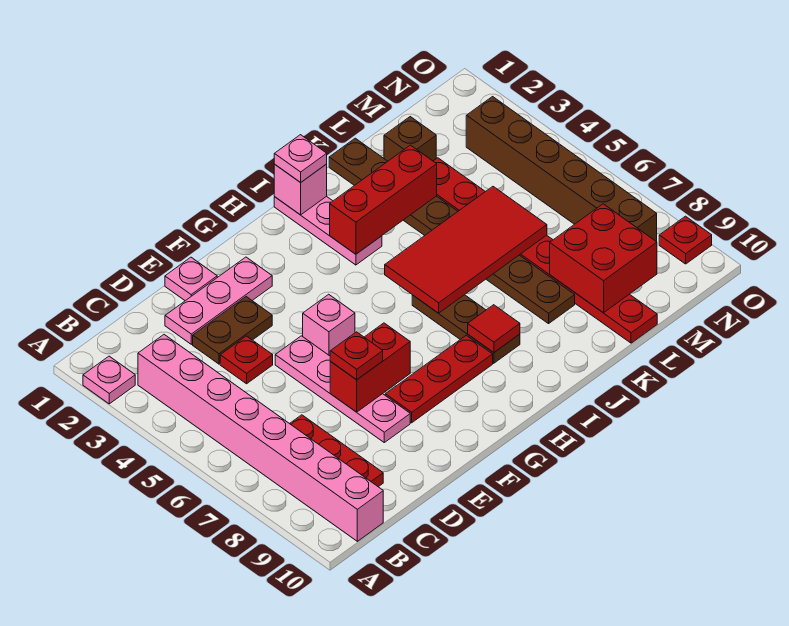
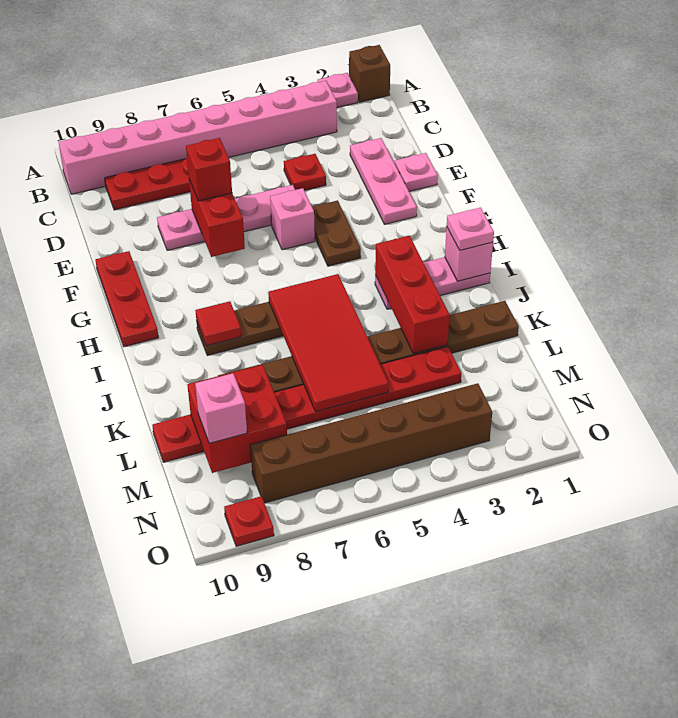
brown 1x2 plate [193,297,272,364] -> brown 1x2 plate moved to [312,200,361,266]
red 1x1 plate [330,332,383,380] -> red 1x1 brick [186,138,232,201]
red 1x3 plate [385,335,493,423] -> red 1x3 plate moved to [96,251,159,347]
brown 1x1 brick [384,117,436,161] -> brown 1x1 brick moved to [349,45,390,102]
none -> pink 1x1 brick [195,373,247,443]

